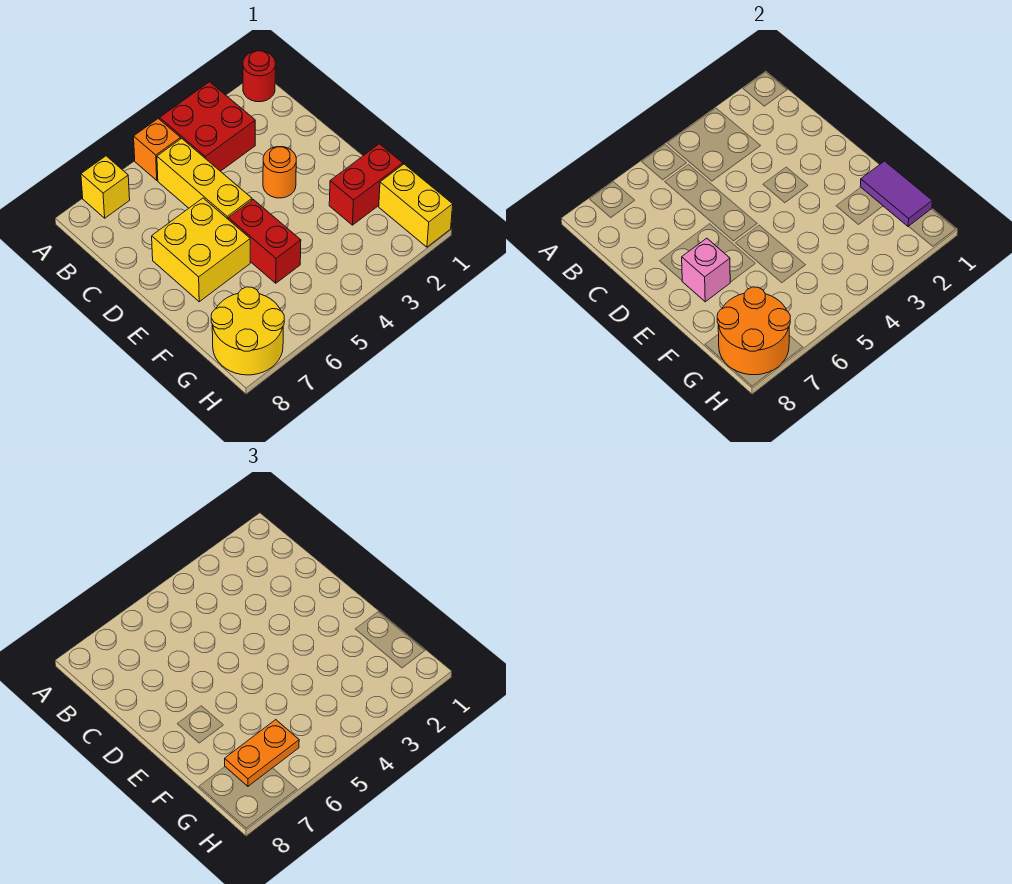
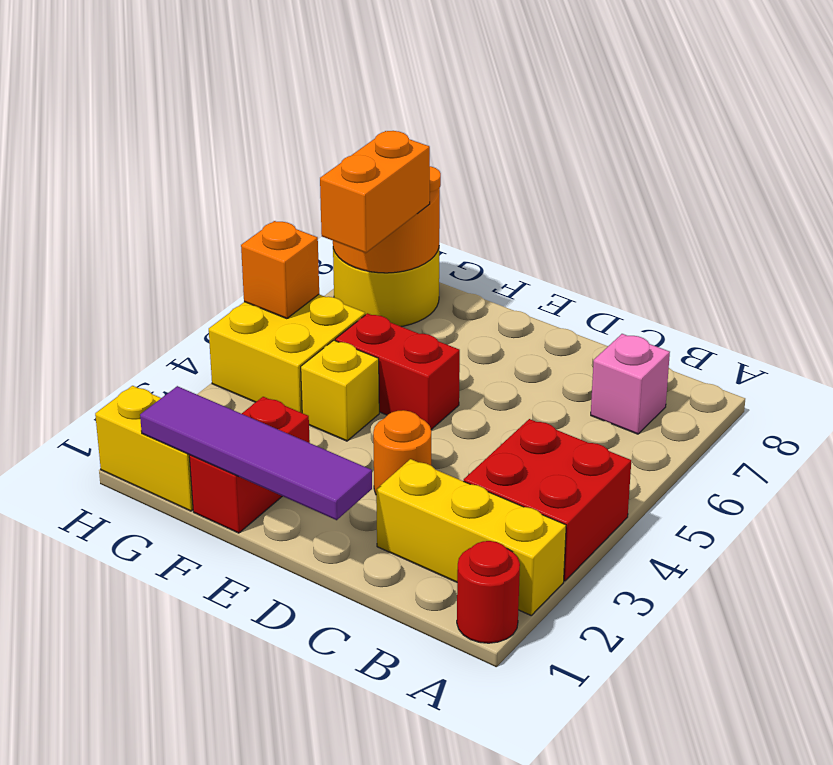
orange 1x1 brick [134,119,181,180] -> orange 1x1 brick moved to [241,221,319,319]
yellow 1x1 brick [81,156,130,218] -> yellow 1x1 brick moved to [301,340,379,441]
yellow 1x3 brick [157,138,252,219] -> yellow 1x3 brick moved to [376,459,566,615]
yellow 2x2 brick [152,198,250,302] -> yellow 2x2 brick moved to [209,294,365,413]
pink 1x1 brick [682,238,730,302] -> pink 1x1 brick moved to [591,334,670,434]
purple 1x2 tile [860,161,932,227] -> purple 1x4 tile [140,386,372,520]
orange 1x2 plate [225,720,299,786] -> orange 1x2 brick [320,131,430,253]

